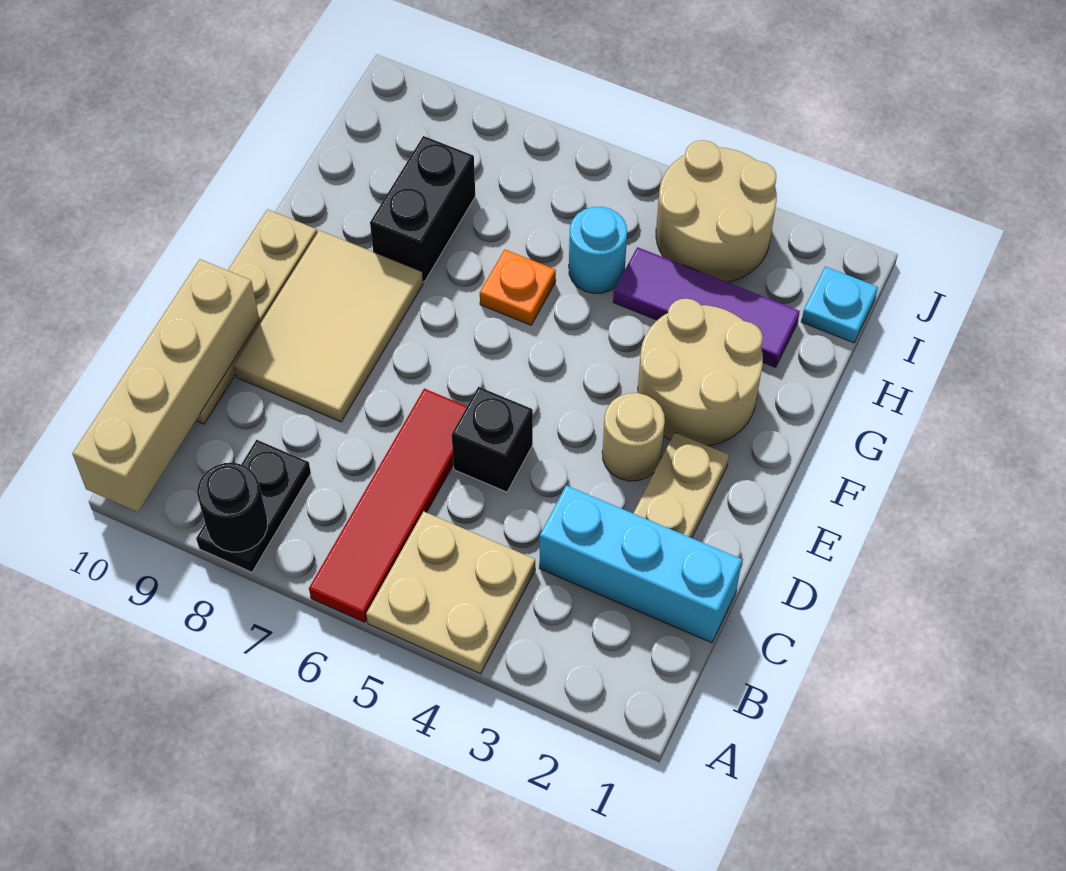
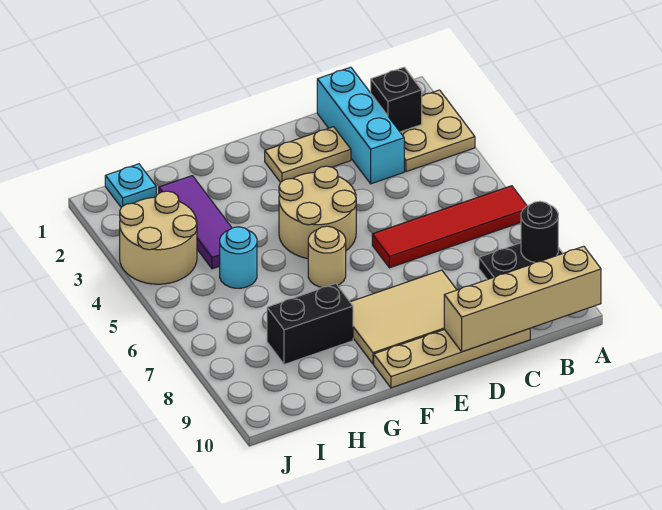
tan 2x2 plate [366,511,535,674] -> tan 2x2 plate moved to [400,90,475,172]
black 1x1 brick [452,387,533,492] -> black 1x1 brick moved to [371,67,422,132]
tan 1x1 round brick [602,393,665,481] -> tan 1x1 round brick moved to [308,226,346,287]
tan 2x2 round brick [638,299,763,446] -> tan 2x2 round brick moved to [279,166,356,258]
orange 1x1 plate [480,250,556,325] -> none

